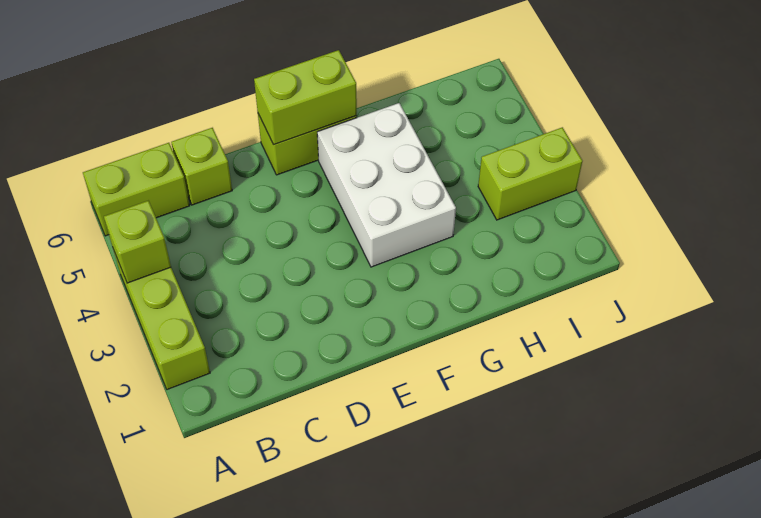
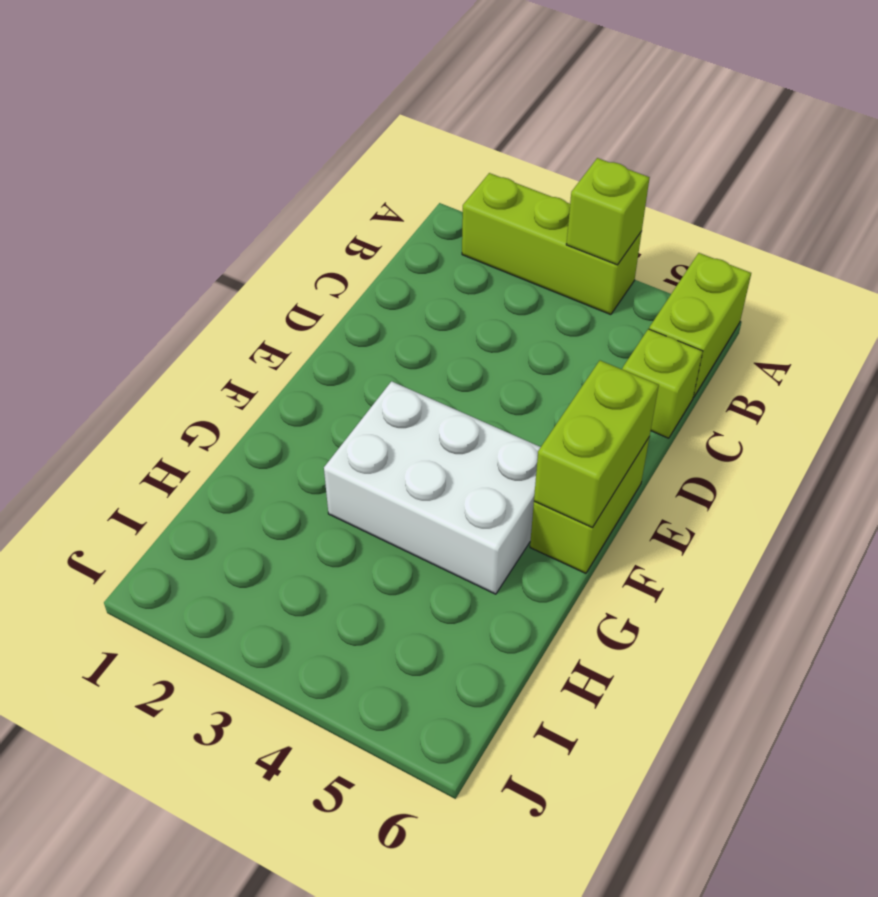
lime 1x2 brick [478,127,582,220] -> none

